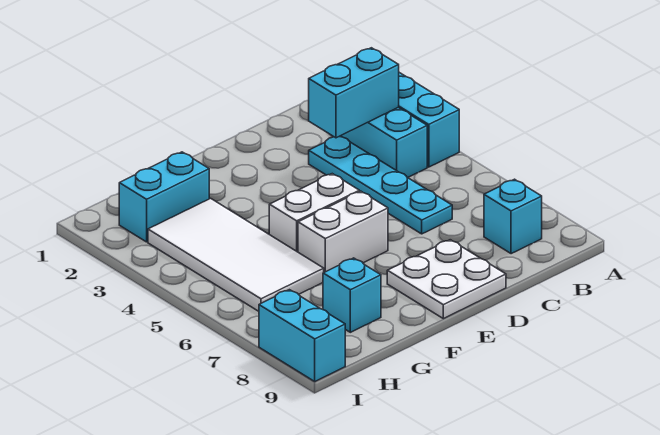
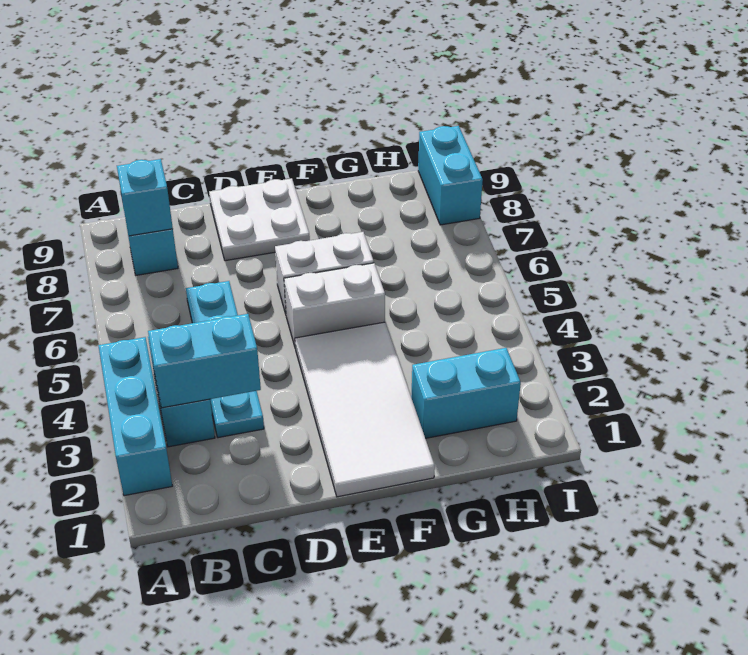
white 2x4 tile [148,198,324,311] -> white 2x4 tile moved to [295,322,435,497]
cyan 1x1 brick [323,258,381,332] -> cyan 1x1 brick moved to [117,159,173,236]

